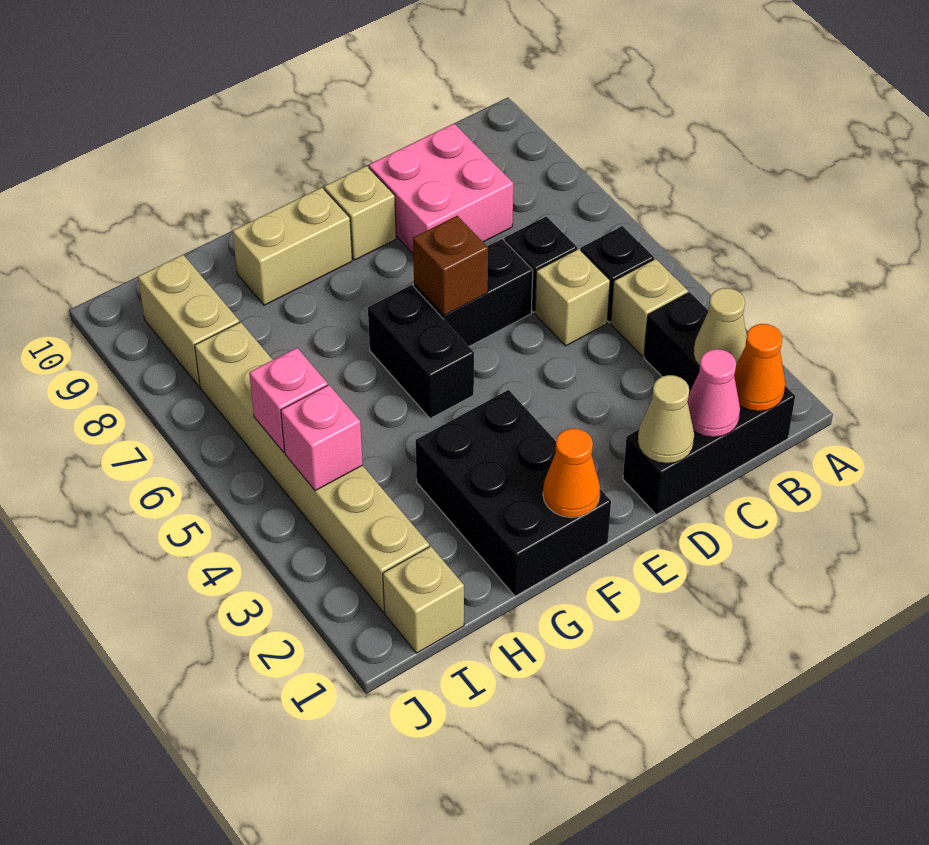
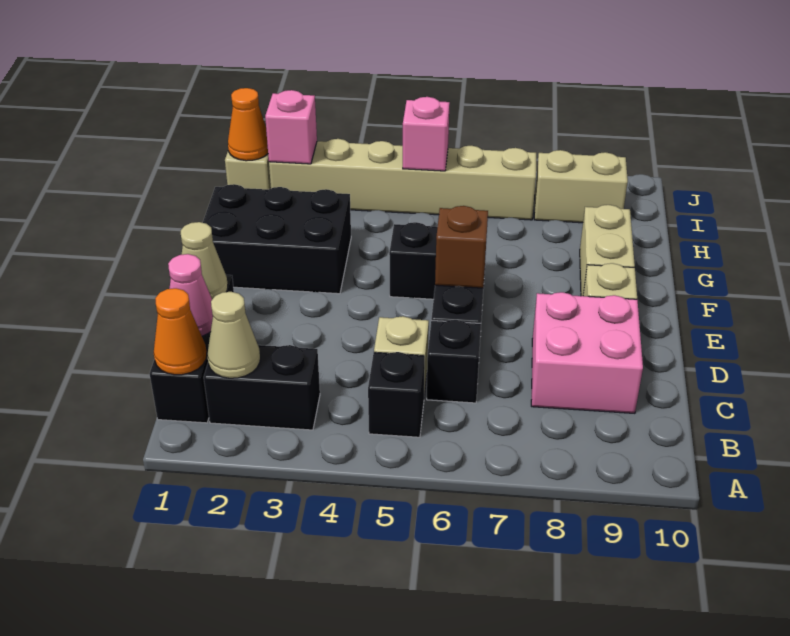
tan 1x1 brick [611,259,688,356] -> none
orange 1x1 cone [543,428,600,518] -> orange 1x1 cone moved to [228,88,268,161]
pink 1x1 brick [281,385,363,491] -> pink 1x1 brick moved to [265,90,317,164]

